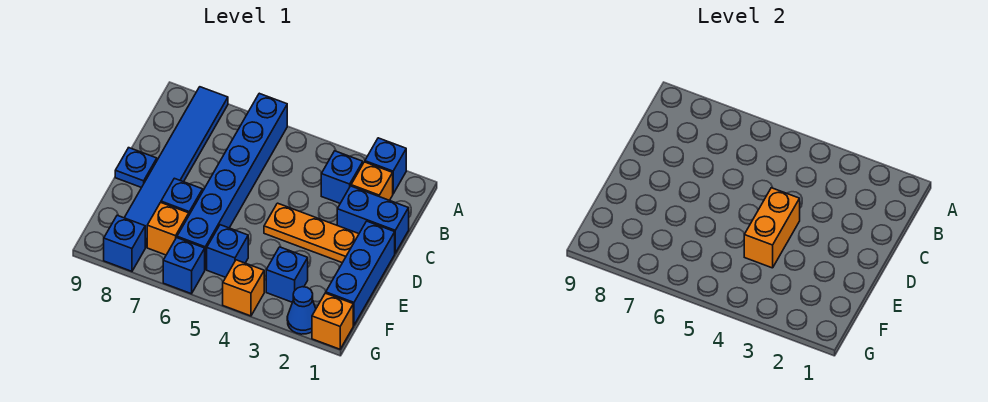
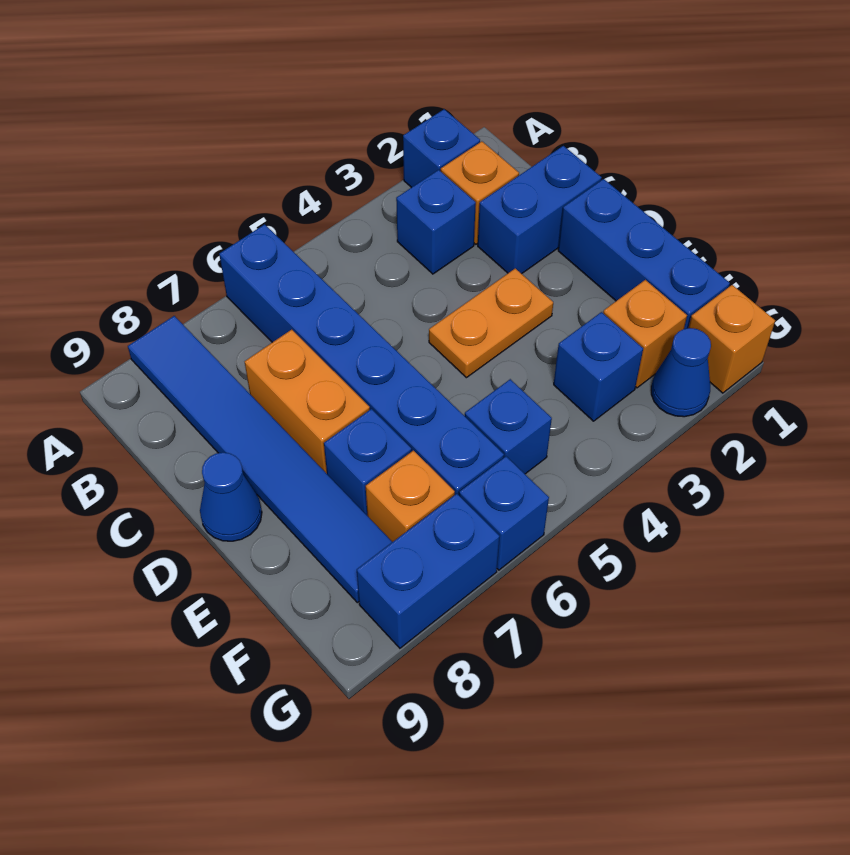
orange 1x3 plate [264,203,359,263] -> orange 1x2 plate [429,268,553,378]
orange 1x2 brick [744,188,800,268] -> orange 1x2 brick moved to [245,330,370,474]
blue 1x1 plate [115,148,157,188] -> blue 1x1 cone [200,452,262,541]
orange 1x1 brick [223,260,264,316] -> orange 1x1 brick moved to [603,280,687,388]
blue 1x1 brick [104,215,145,271] -> blue 1x2 brick [357,494,500,648]

